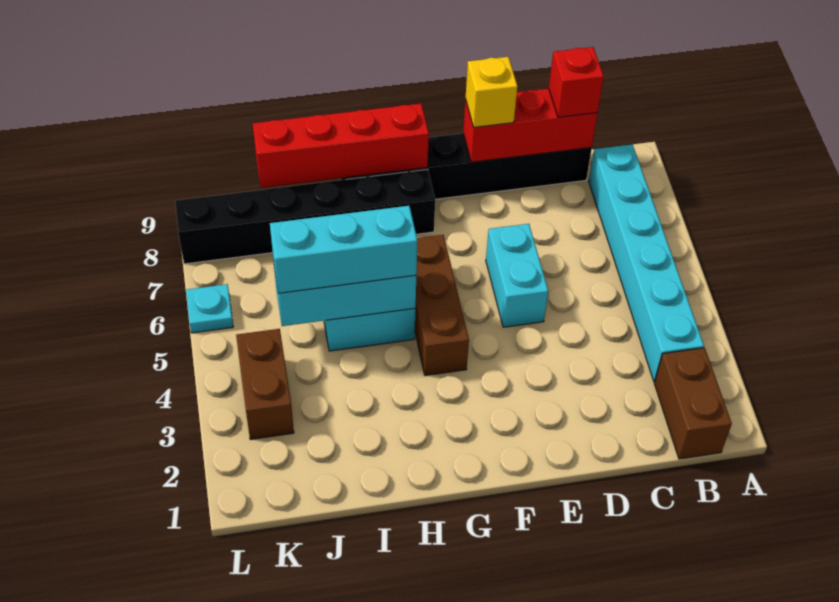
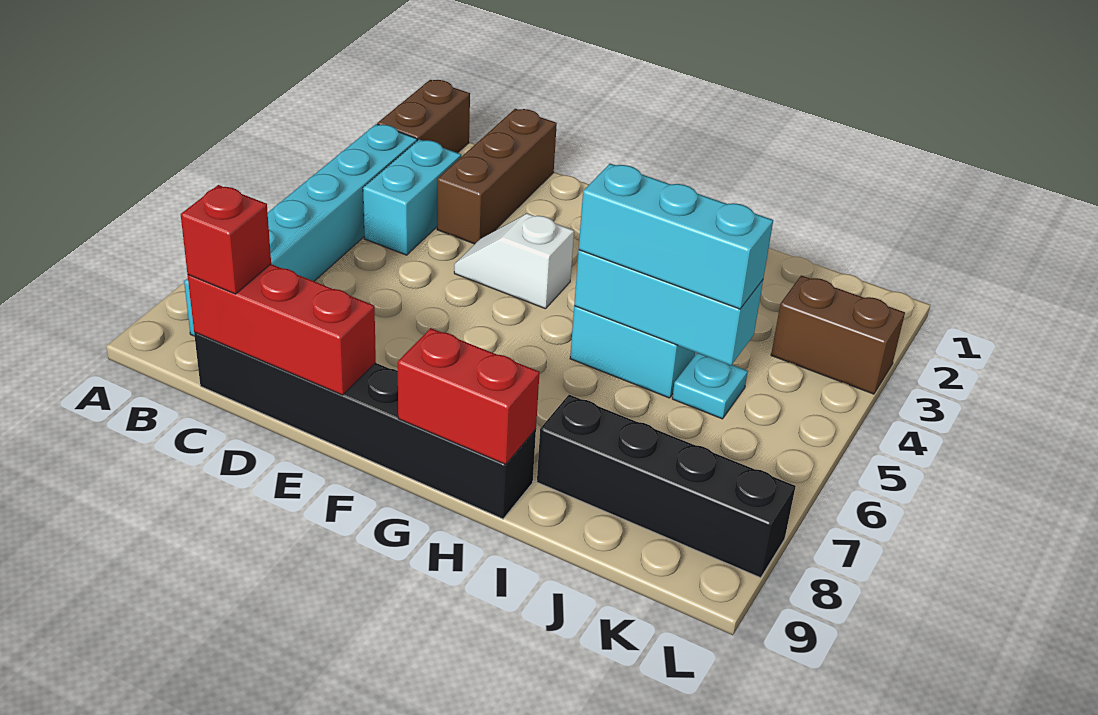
none -> white 1x2 slope [454,213,574,309]
cyan 1x2 brick [486,224,548,327] -> cyan 1x2 brick moved to [363,139,461,255]
yellow 1x1 brick [466,57,518,127] -> none
brown 1x3 brick [415,235,469,376] -> brown 1x3 brick moved to [437,109,557,244]
black 1x6 brick [175,169,435,264] -> black 1x4 brick [537,395,796,578]
red 1x4 brick [253,104,429,188] -> red 1x2 brick [398,328,540,464]
brown 1x2 brick [236,329,294,440] -> brown 1x2 brick turned to [771,275,905,394]
cyan 1x1 plate [186,284,233,333] -> cyan 1x1 plate moved to [672,353,748,419]

